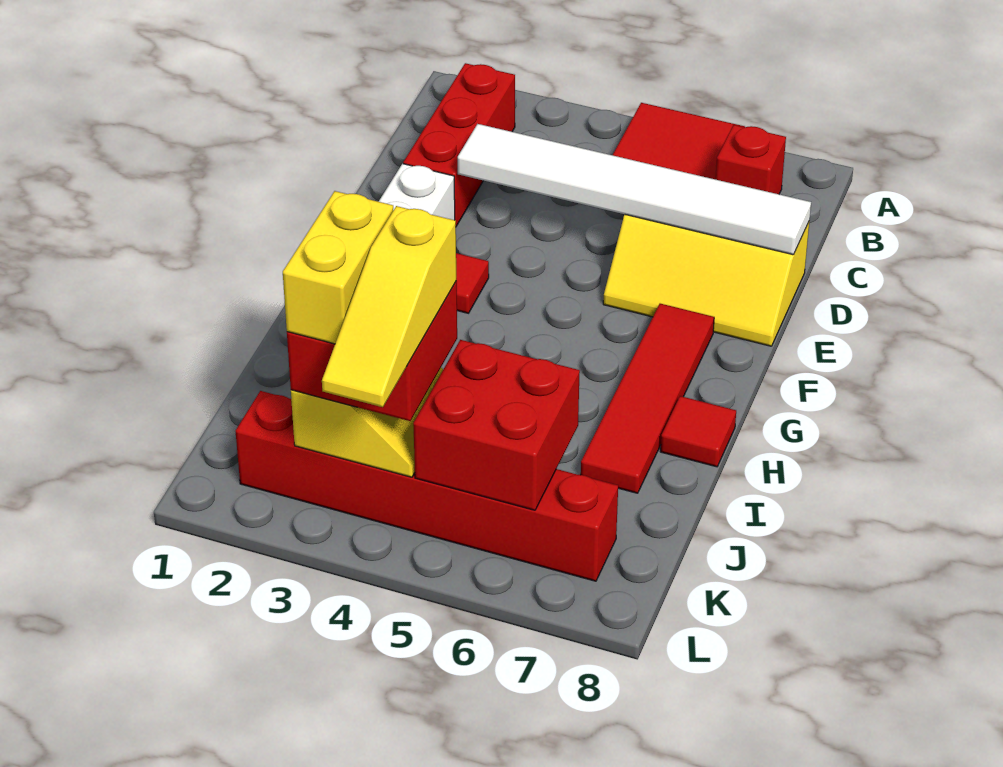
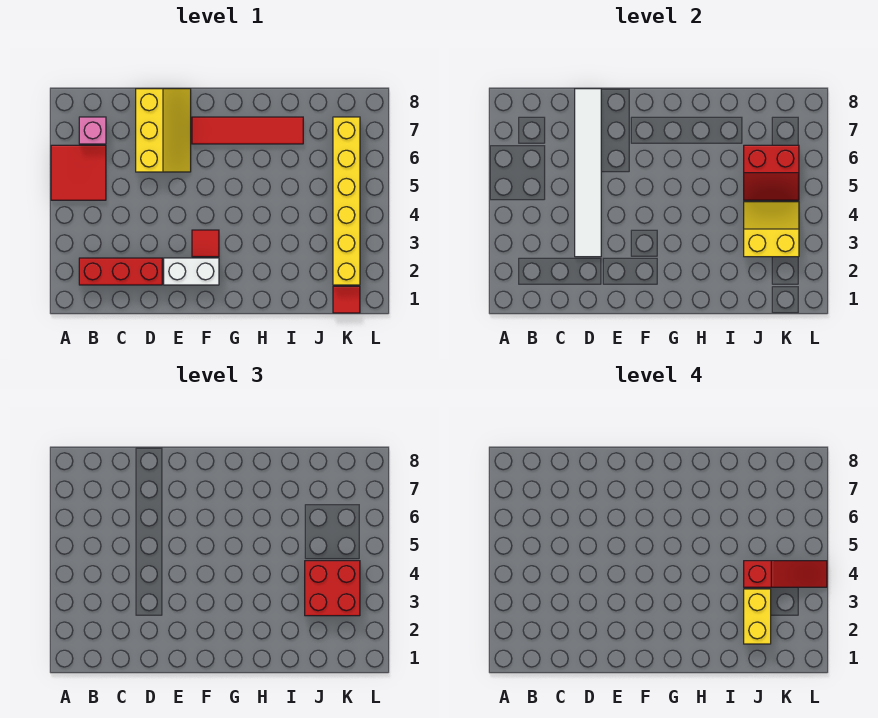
red 1x1 brick [716,125,786,194] -> pink 1x1 brick [79,117,106,144]
red 1x1 tile [660,396,736,467] -> red 1x1 tile moved to [333,286,360,313]
yellow 1x2 brick [283,191,393,344] -> yellow 1x2 brick turned to [744,589,771,644]
yellow 1x3 slope [322,206,456,407] -> red 1x3 slope [744,561,827,587]
red 2x2 brick [413,340,580,510] -> red 2x2 slope [744,145,799,200]
red 1x6 brick [236,391,618,581] -> yellow 1x6 brick [333,117,360,285]

